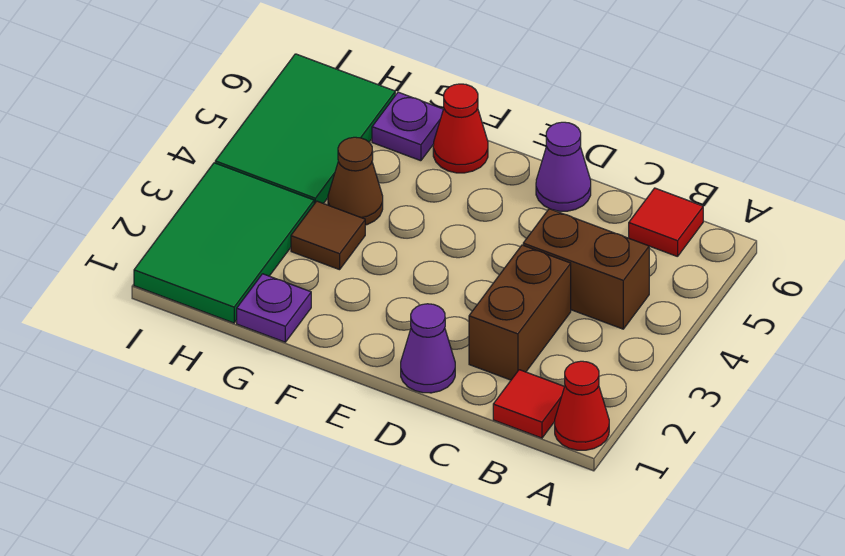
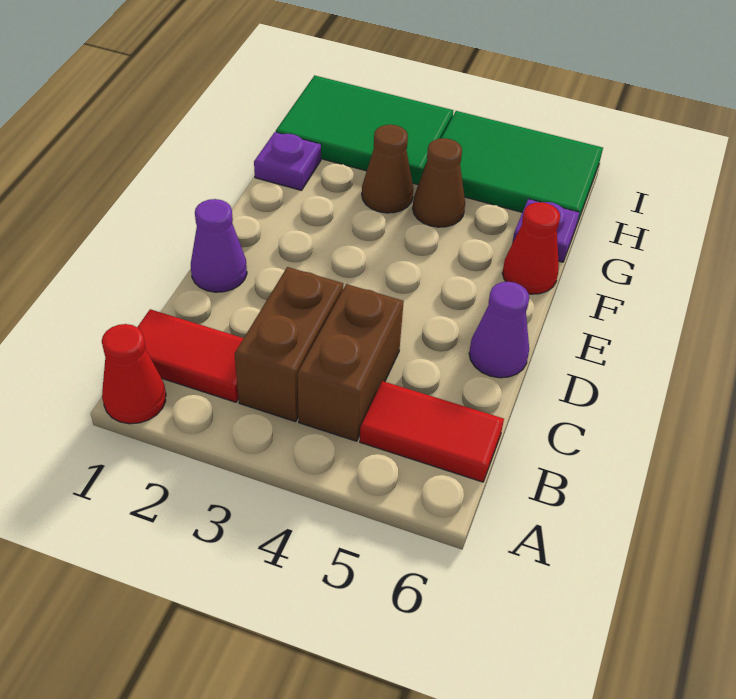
red 1x1 tile [493,370,564,438] -> red 1x2 tile [137,309,244,402]
red 1x1 tile [629,188,703,257] -> red 1x2 tile [360,381,504,482]
brown 1x2 brick [469,245,571,380] -> brown 1x2 brick turned to [235,267,343,422]
brown 1x1 tile [291,201,365,270] -> brown 1x1 cone [362,125,413,213]

